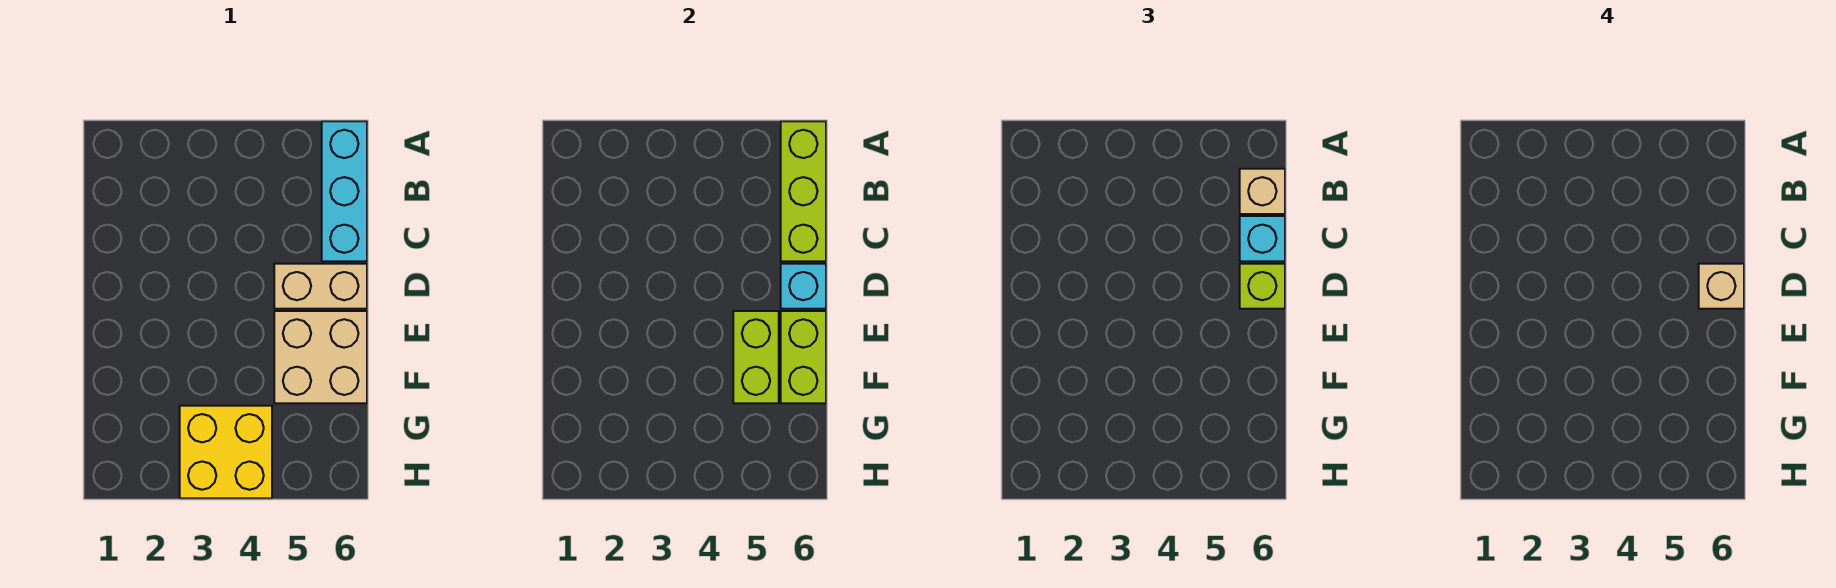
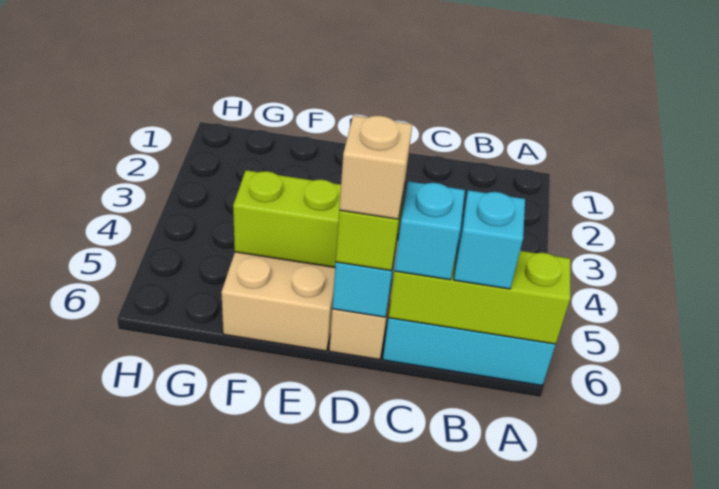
tan 1x1 brick [1240,169,1285,214] -> cyan 1x1 brick [454,190,525,289]
lime 1x2 brick [781,311,826,403] -> none
yellow 2x2 brick [180,406,272,498] -> none

